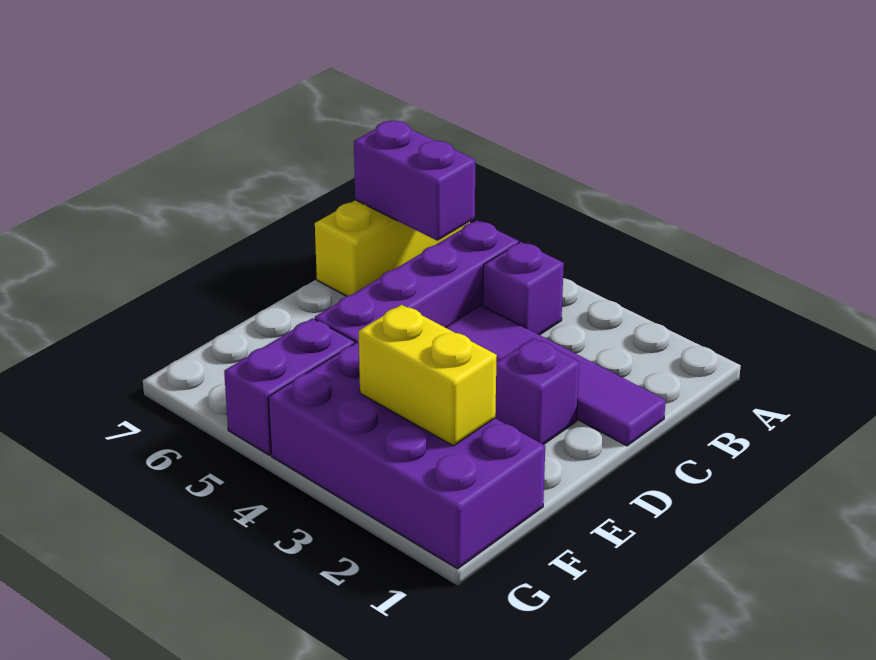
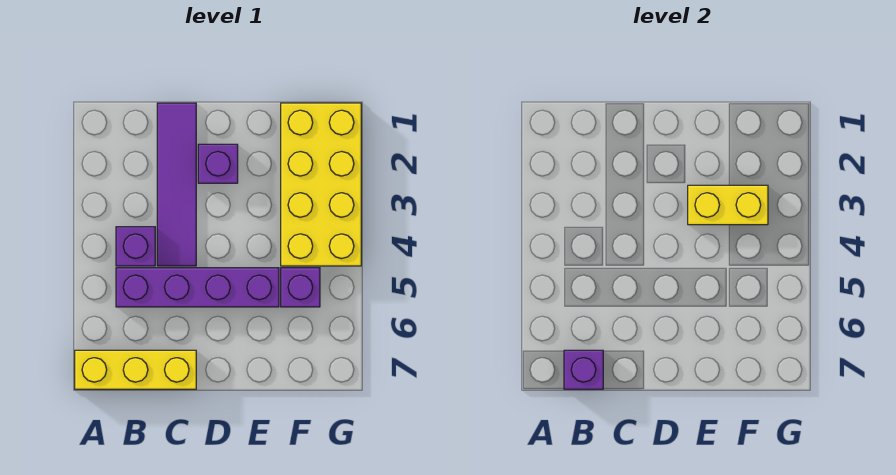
purple 1x2 brick [354,121,475,241] -> purple 1x1 brick [564,350,603,389]
purple 2x4 brick [269,342,545,569] -> yellow 2x4 brick [281,103,361,266]
yellow 1x2 brick [359,305,497,446] -> yellow 1x2 brick turned to [688,185,768,225]
purple 1x2 brick [224,318,355,455] -> purple 1x1 brick [281,268,320,307]

